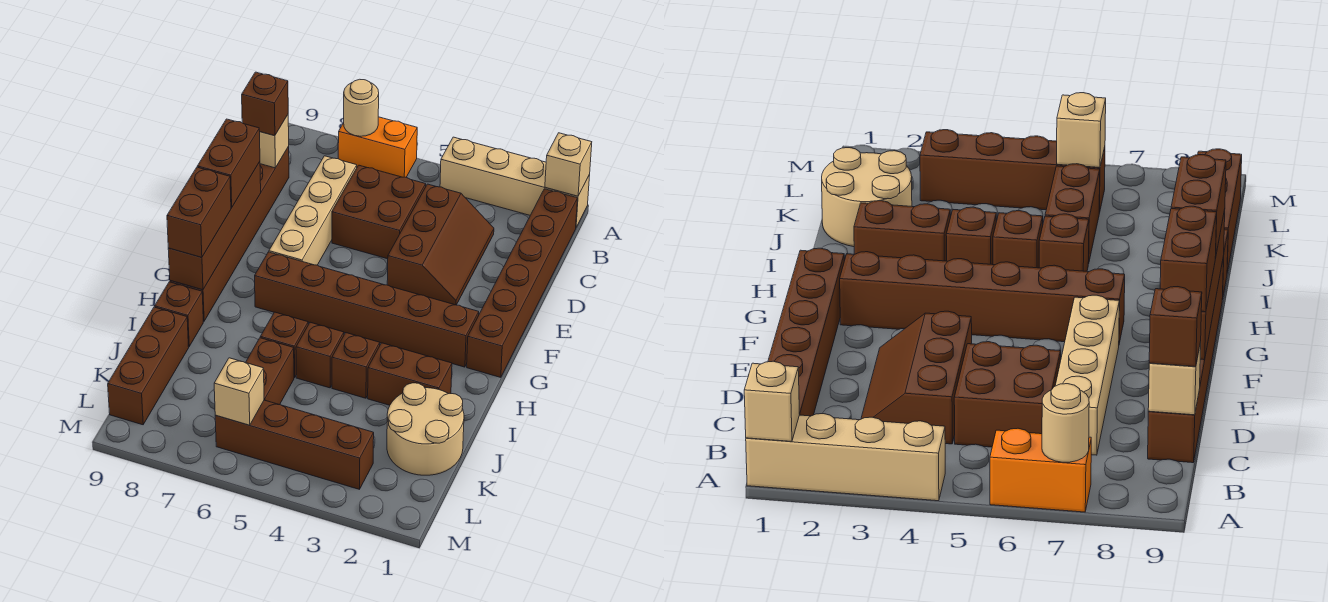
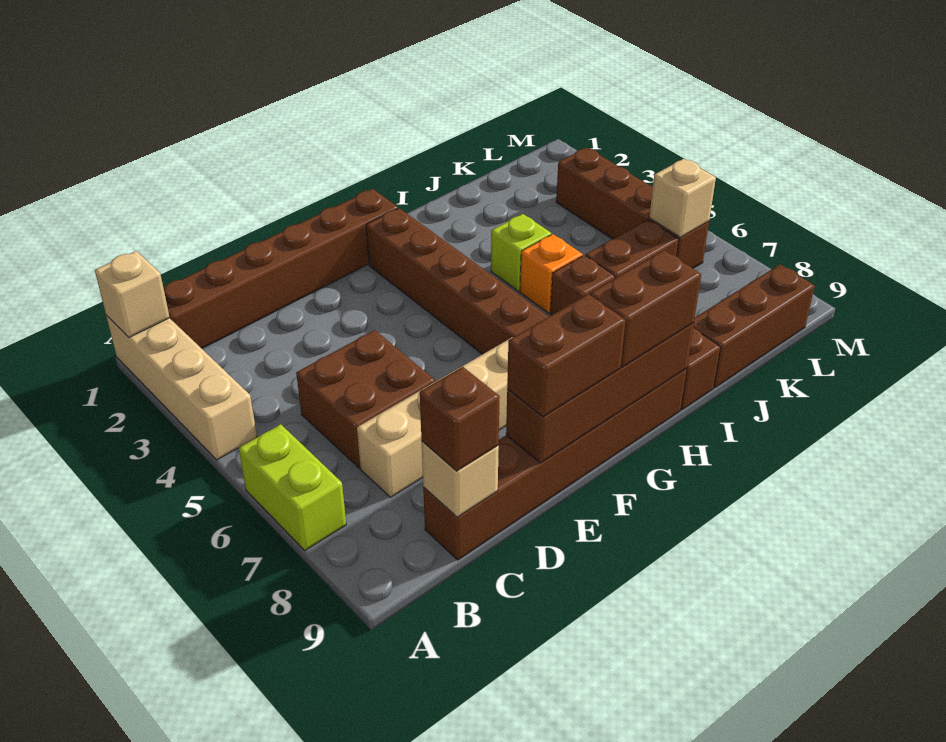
orange 1x2 brick [338,117,417,177] -> lime 1x2 brick [239,424,346,550]
tan 1x1 round brick [344,79,379,136] -> none
brown 2x3 slope [387,184,494,305] -> none
brown 1x2 brick [368,343,452,405] -> none
brown 1x1 brick [332,333,380,398] -> lime 1x1 brick [491,214,551,291]
brown 1x1 brick [296,322,344,388] -> orange 1x1 brick [520,234,583,313]
tan 2x2 round brick [387,383,464,475] -> none

